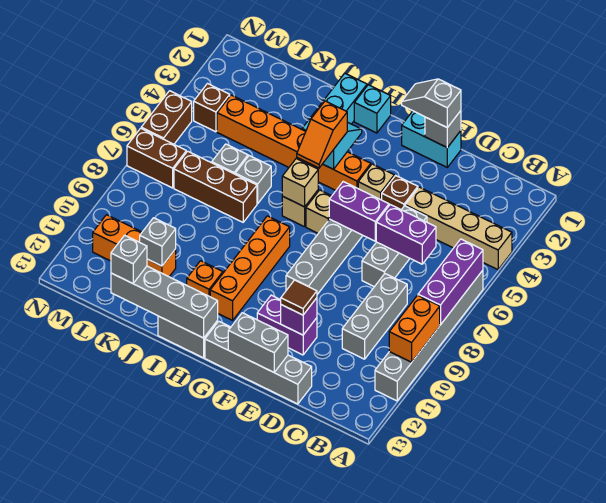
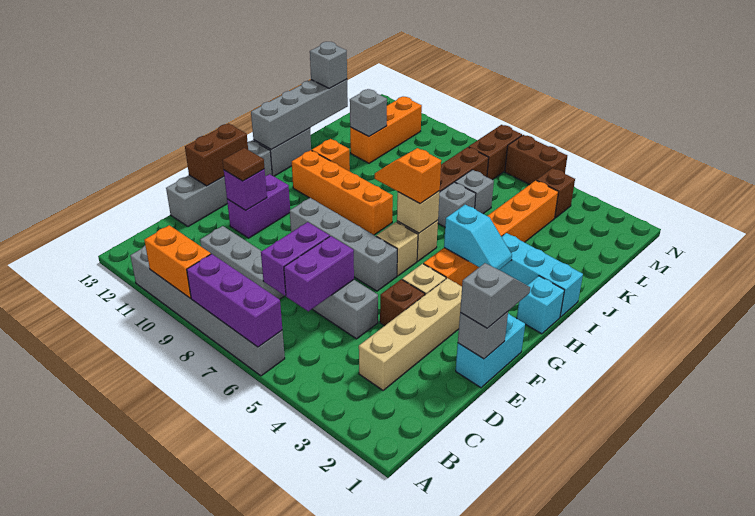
tan 1x4 brick [405,187,512,270] -> tan 1x4 brick moved to [359,278,462,390]
purple 1x2 brick [329,182,389,241] -> purple 1x2 brick moved to [261,222,330,296]
grey 1x2 brick [228,313,288,372] -> brown 1x2 brick [185,124,248,186]
orange 1x2 slope [297,101,347,168] -> orange 1x2 slope moved to [375,148,441,204]

